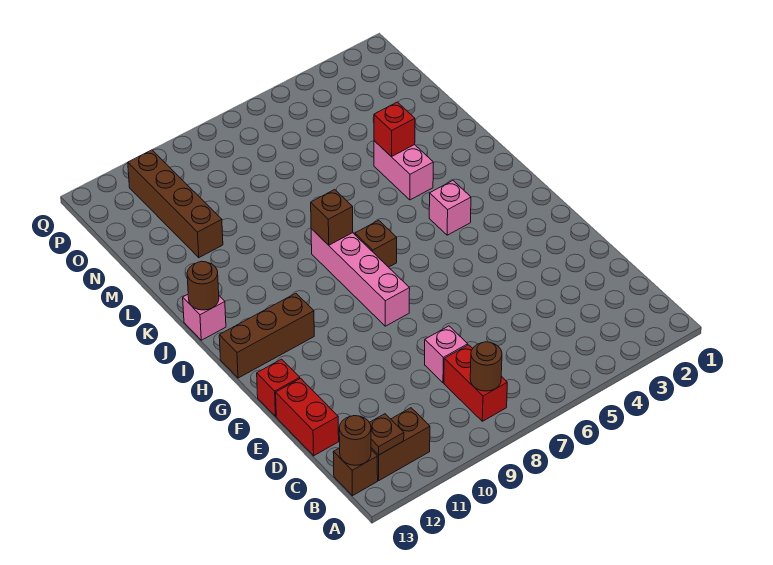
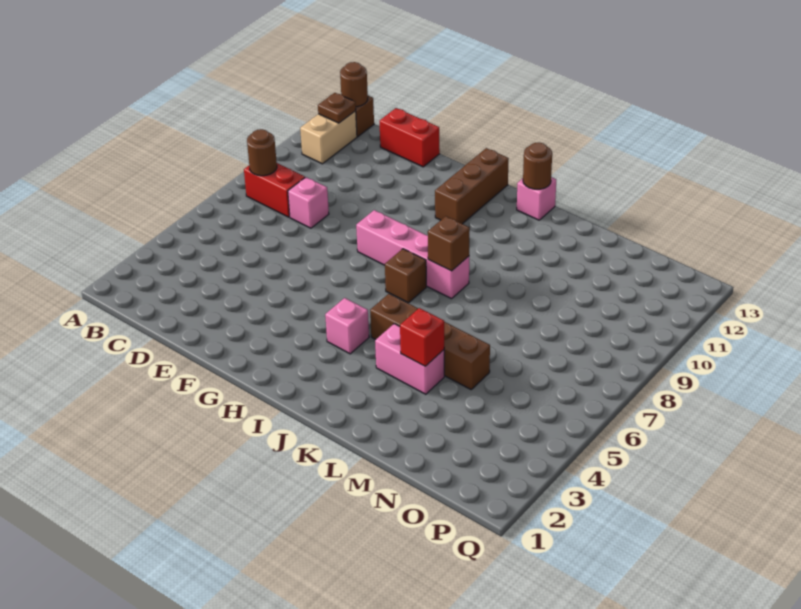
brown 1x2 brick [371,408,430,480] -> tan 1x2 brick [300,111,357,164]
red 1x1 brick [257,359,300,417] -> none
brown 1x4 brick [128,150,223,258] -> brown 1x4 brick moved to [370,294,490,389]

